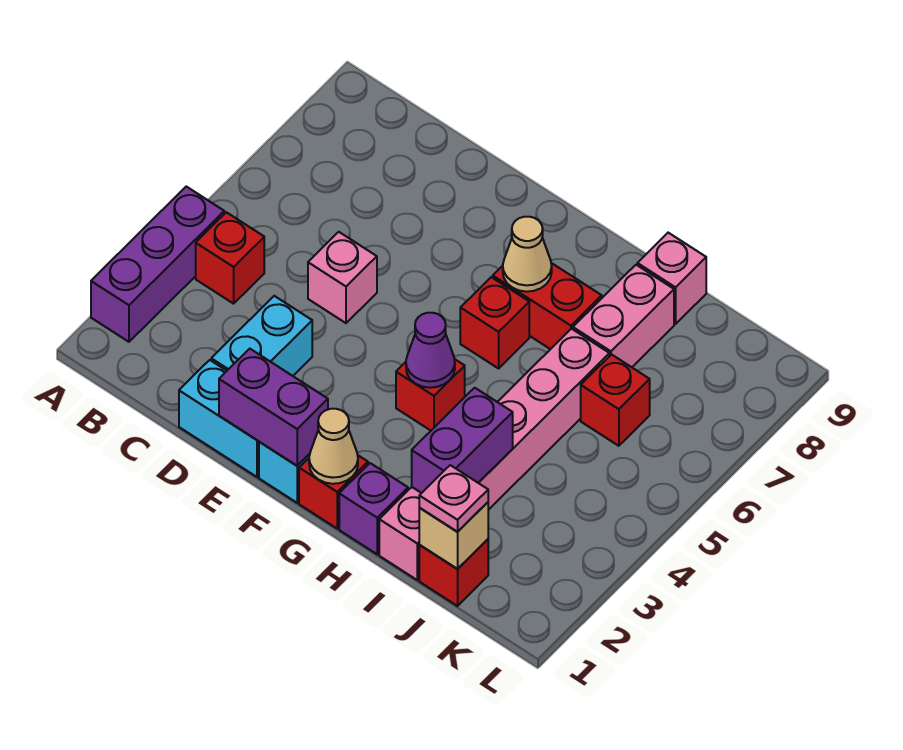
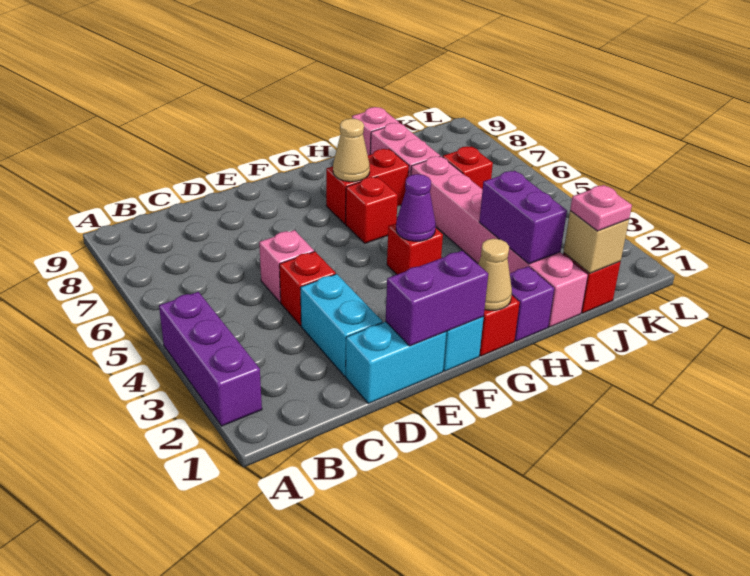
red 1x1 brick [196,212,264,304] -> red 1x1 brick moved to [279,252,336,326]

